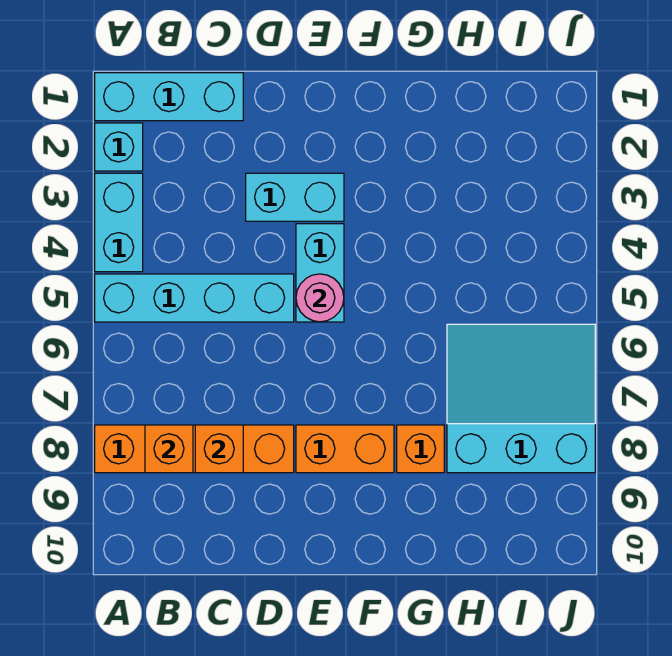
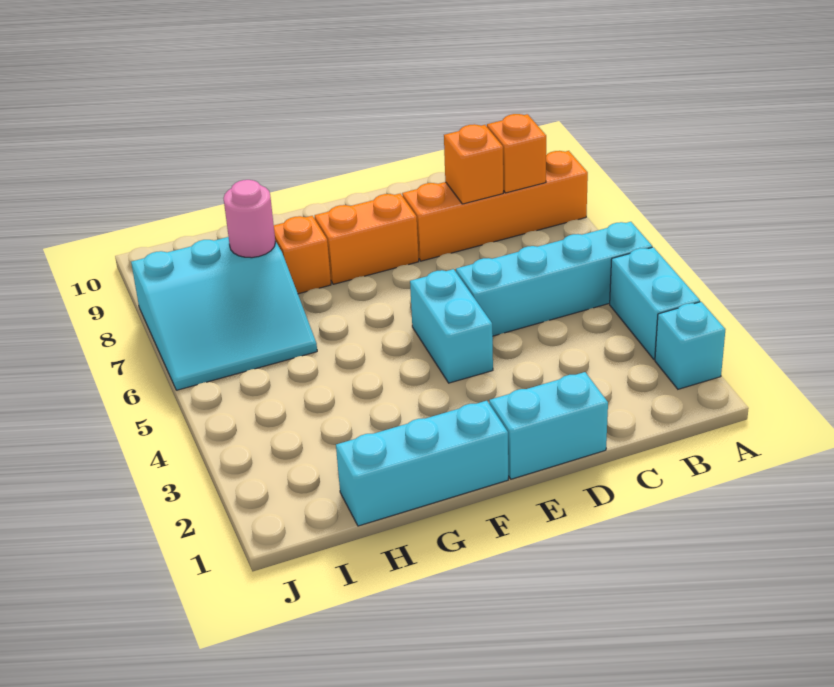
cyan 1x3 brick [95,73,243,121] -> cyan 1x3 brick moved to [336,401,508,526]
cyan 1x2 brick [246,173,344,221] -> cyan 1x2 brick moved to [489,372,608,479]
pink 1x1 round brick [296,274,344,322] -> pink 1x1 round brick moved to [224,180,275,258]

